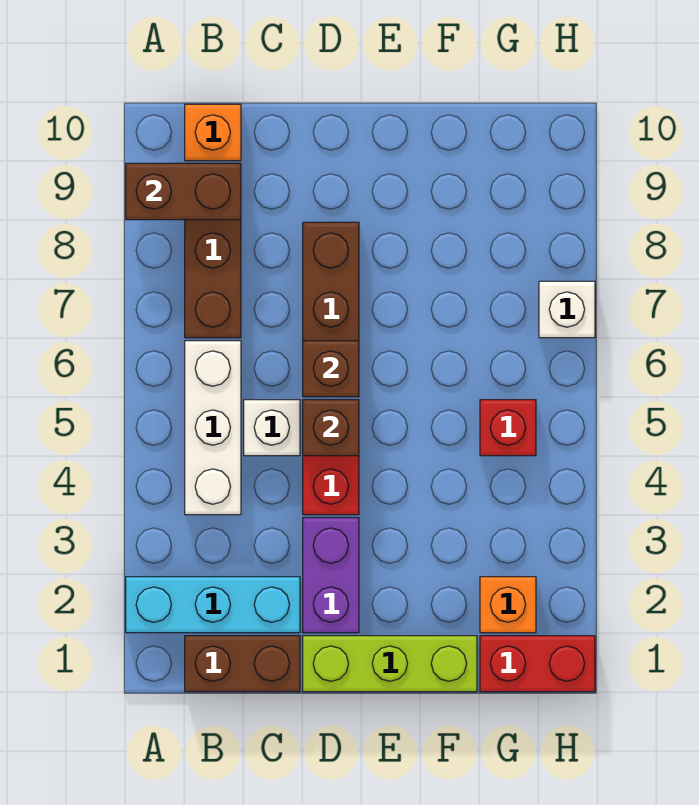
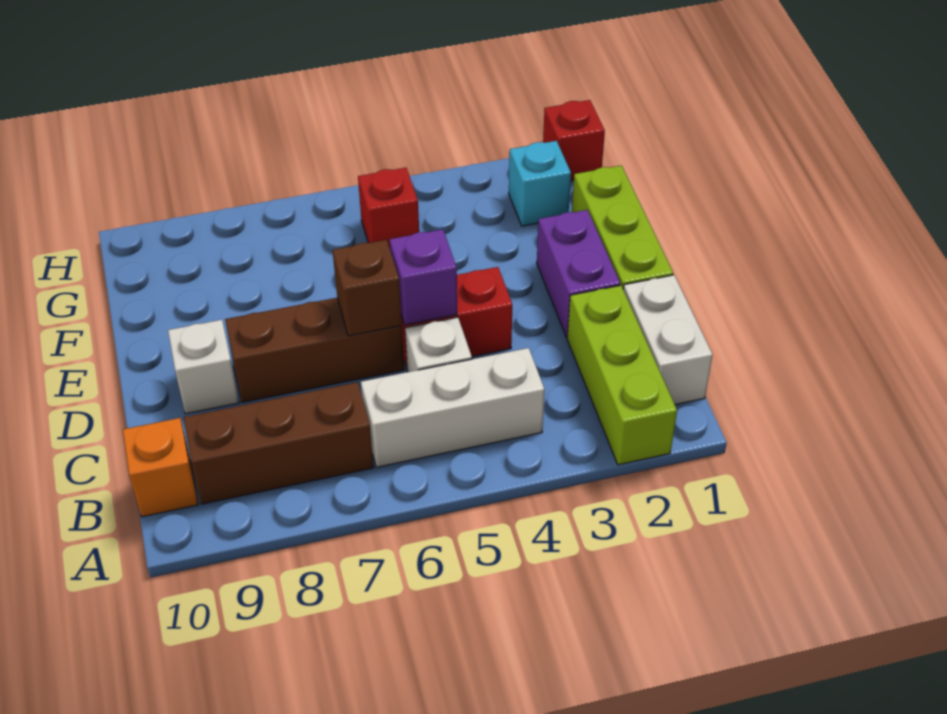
cyan 1x3 brick [126,577,300,633] -> lime 1x3 brick [567,285,677,465]
brown 1x2 brick [126,163,241,220] -> none
brown 1x2 brick [185,636,300,692] -> white 1x2 brick [623,275,713,405]
purple 1x2 brick [303,518,359,633] -> purple 1x2 brick turned to [537,210,620,337]
brown 1x1 brick [303,400,359,456] -> purple 1x1 brick [390,229,457,325]
red 1x2 brick [480,636,595,692] -> red 1x1 brick [543,100,605,181]
orange 1x1 brick [480,577,536,633] -> cyan 1x1 brick [509,141,571,226]
white 1x1 brick [539,281,595,338] -> white 1x1 brick moved to [168,320,239,414]

